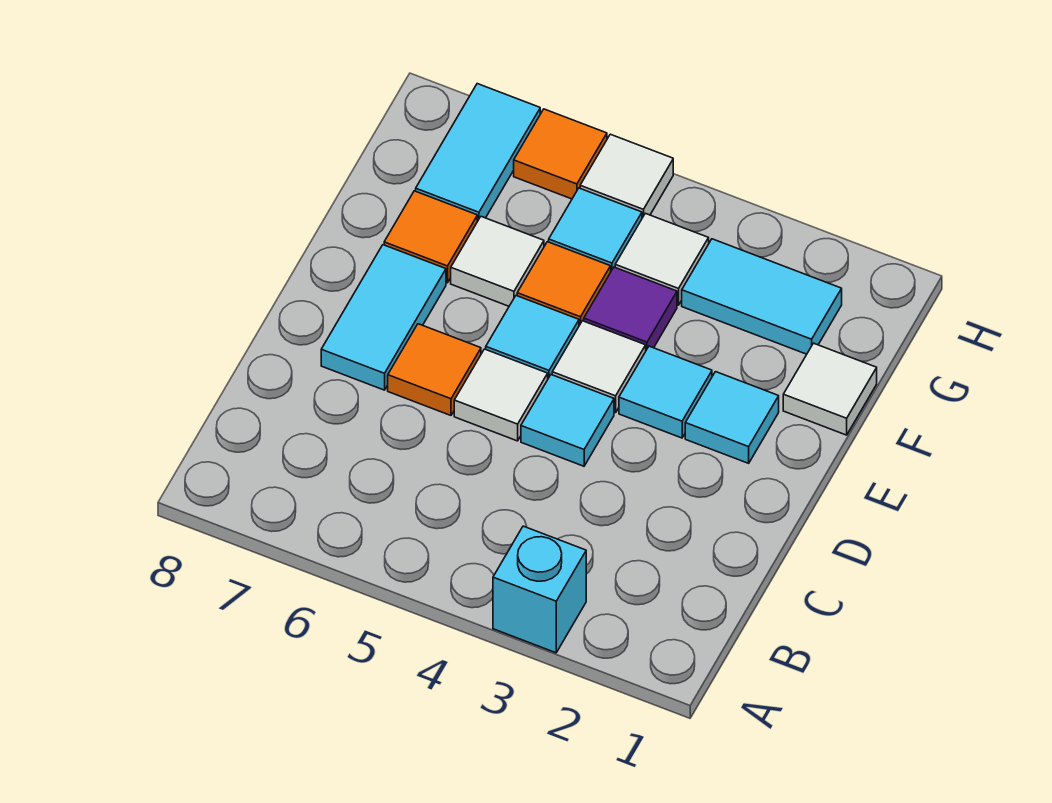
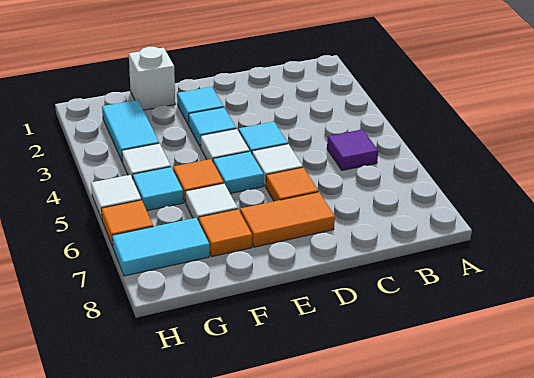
cyan 1x1 brick [493,526,586,653] -> none
cyan 1x2 tile [321,245,446,390] -> orange 1x2 tile [240,192,335,247]
white 1x1 tile [783,343,877,435] -> white 1x1 brick [129,47,175,110]
purple 1x1 tile [584,267,677,350] -> purple 1x1 tile moved to [327,129,378,170]

